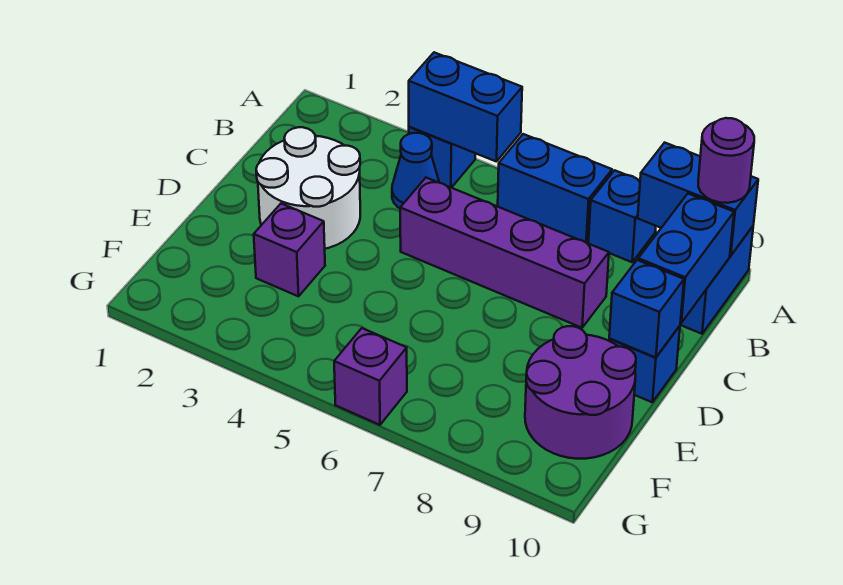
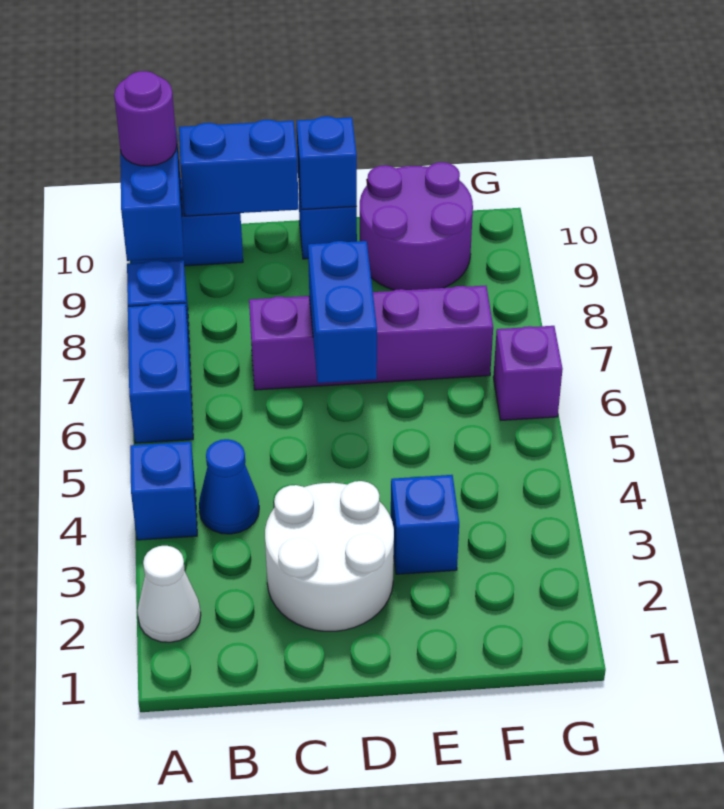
none -> white 1x1 cone [137,546,201,642]
blue 1x2 brick [409,52,522,162] -> blue 1x2 brick moved to [308,241,377,383]
purple 1x4 brick [400,178,609,328] -> purple 1x4 brick turned to [249,286,493,390]
purple 1x1 brick [254,204,325,296] -> blue 1x1 brick [391,475,459,574]

